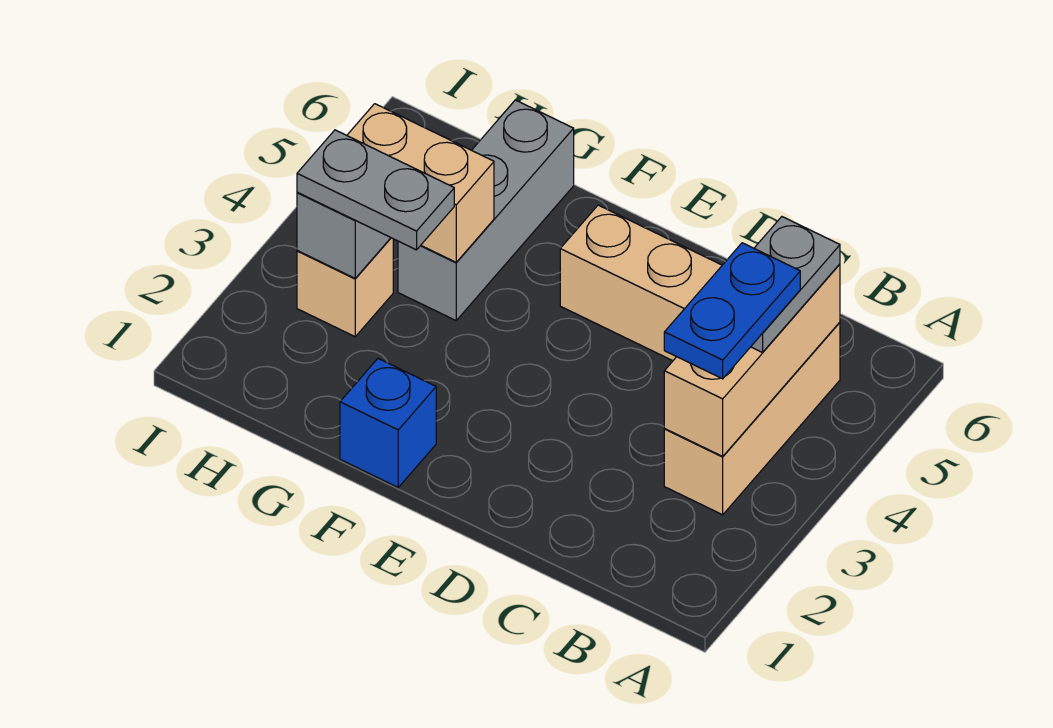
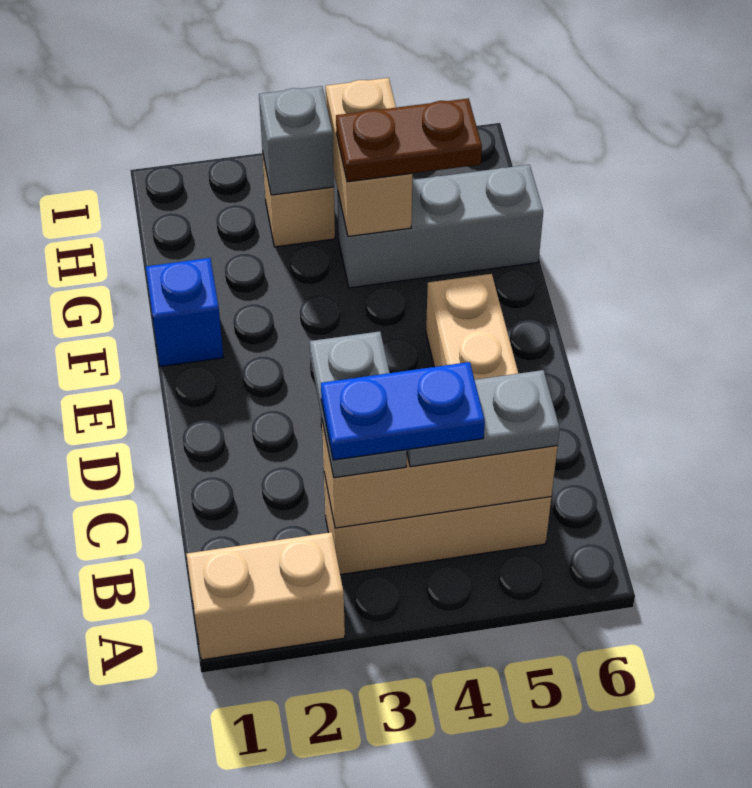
none -> tan 1x2 brick [186,532,345,660]
grey 1x2 plate [297,130,454,250] -> grey 1x2 plate moved to [310,331,407,478]
none -> brown 1x2 plate [336,98,482,182]

